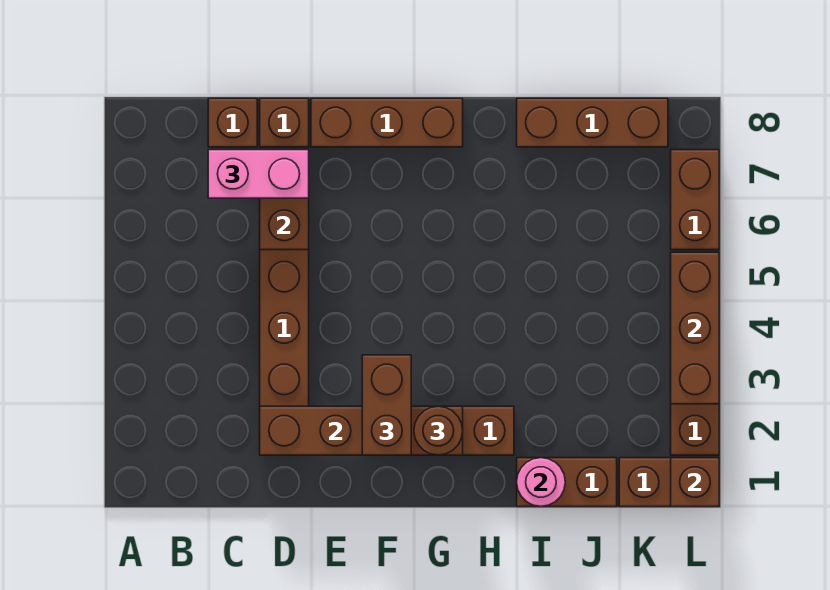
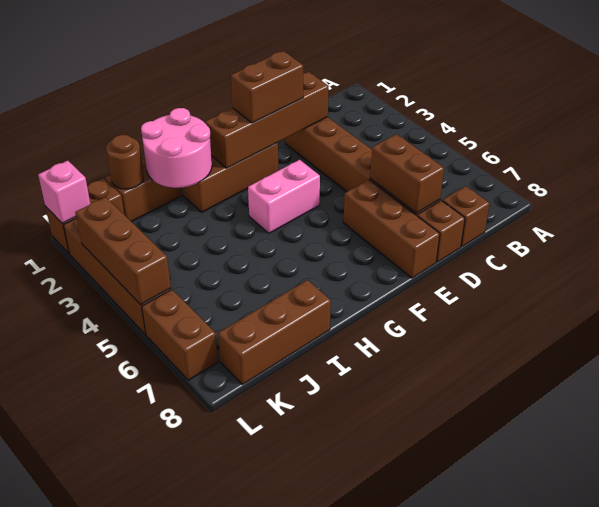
pink 1x2 brick [208,150,309,198] -> pink 1x2 brick moved to [248,160,320,233]
brown 1x3 brick [311,98,463,147] -> brown 1x3 brick turned to [343,180,440,278]
brown 1x2 brick [362,355,411,455] -> brown 1x2 brick turned to [231,51,303,123]
brown 1x1 round brick [414,406,463,455] -> brown 1x1 round brick moved to [106,135,144,189]
pink 1x1 round brick [517,458,565,507] -> pink 2x2 round brick [141,108,212,188]
brown 1x1 brick [671,458,719,507] -> pink 1x1 brick [38,161,90,223]

